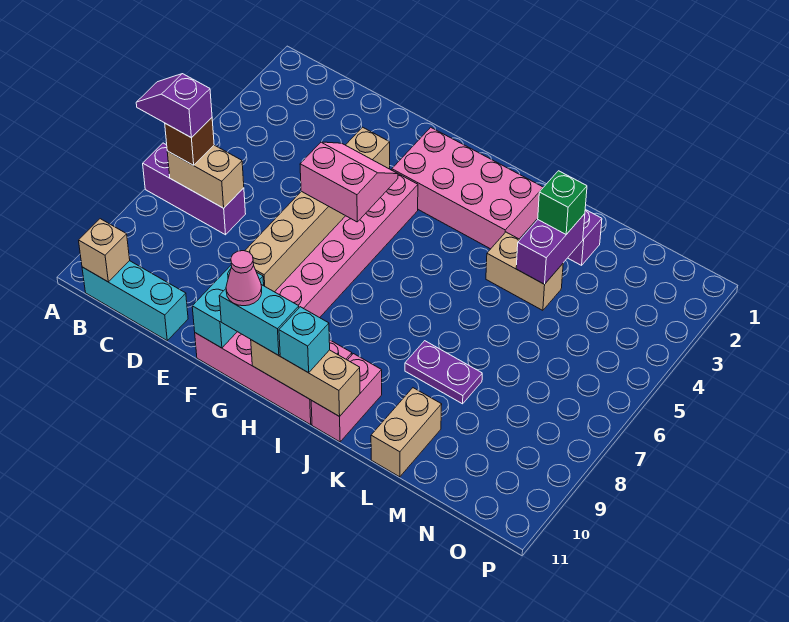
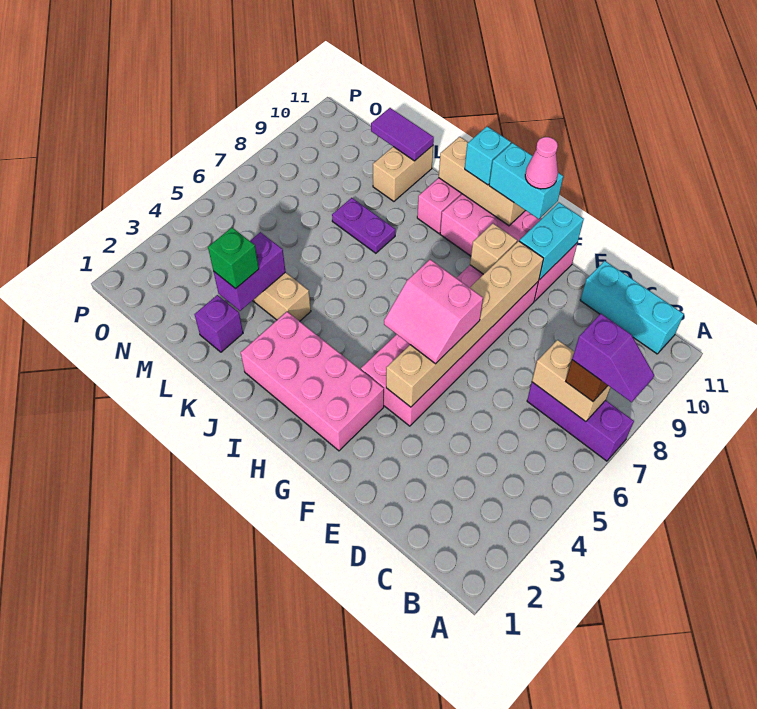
tan 1x1 brick [79,219,130,282] -> tan 1x1 brick moved to [470,223,517,274]
none -> purple 1x2 tile [371,108,434,161]

